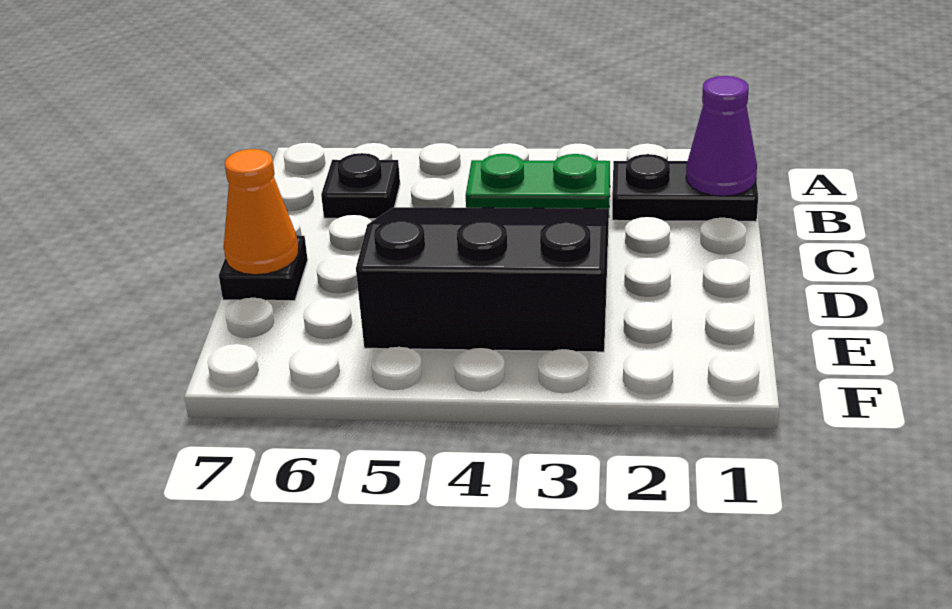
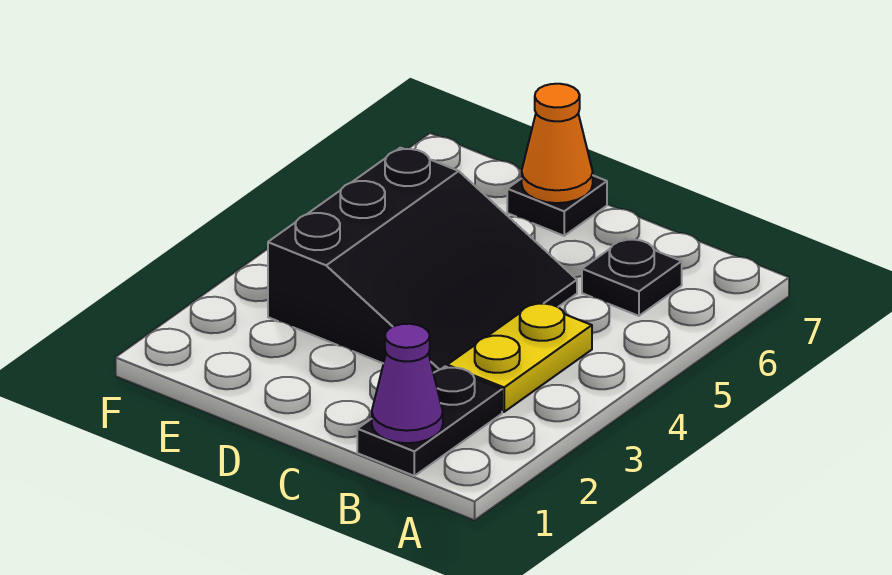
green 1x2 plate [466,154,610,209] -> yellow 1x2 plate [447,302,592,412]

